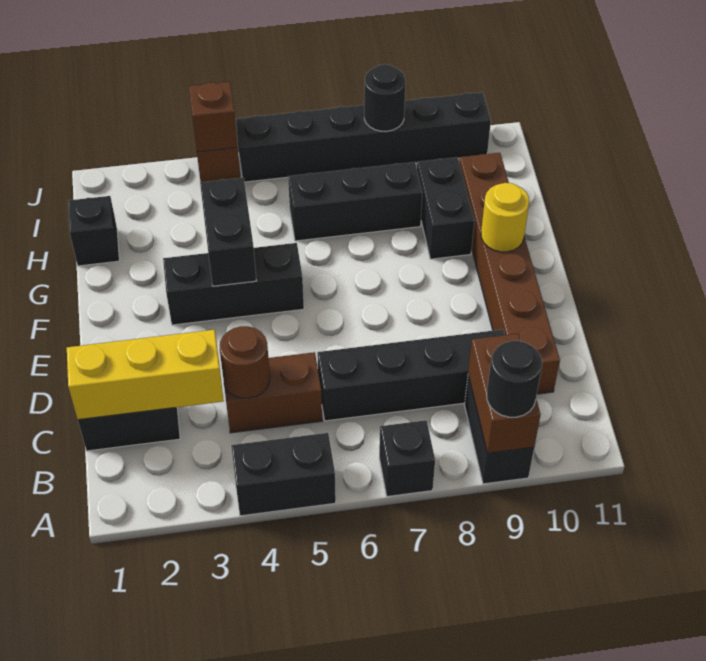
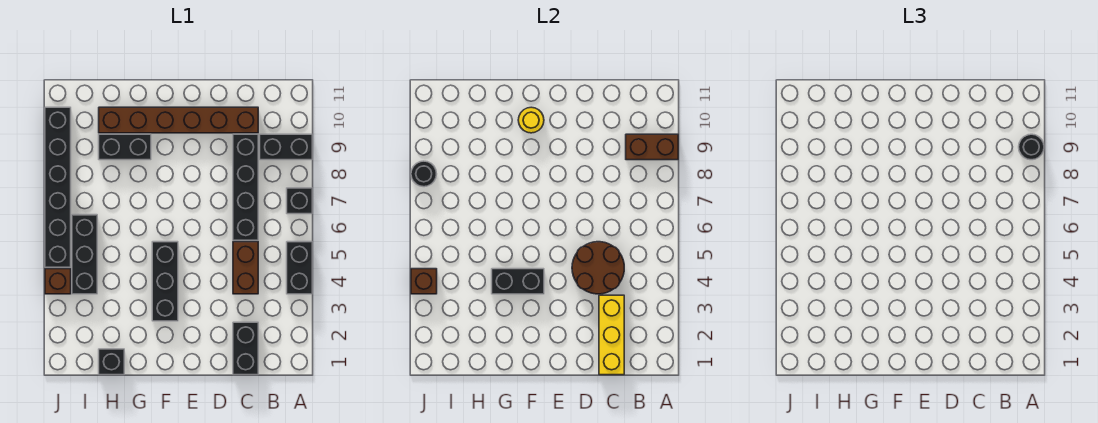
brown 1x1 round brick [220,326,270,398] -> brown 2x2 round brick [572,242,624,294]
black 1x3 brick [288,162,422,241] -> black 1x3 brick moved to [72,215,97,294]

